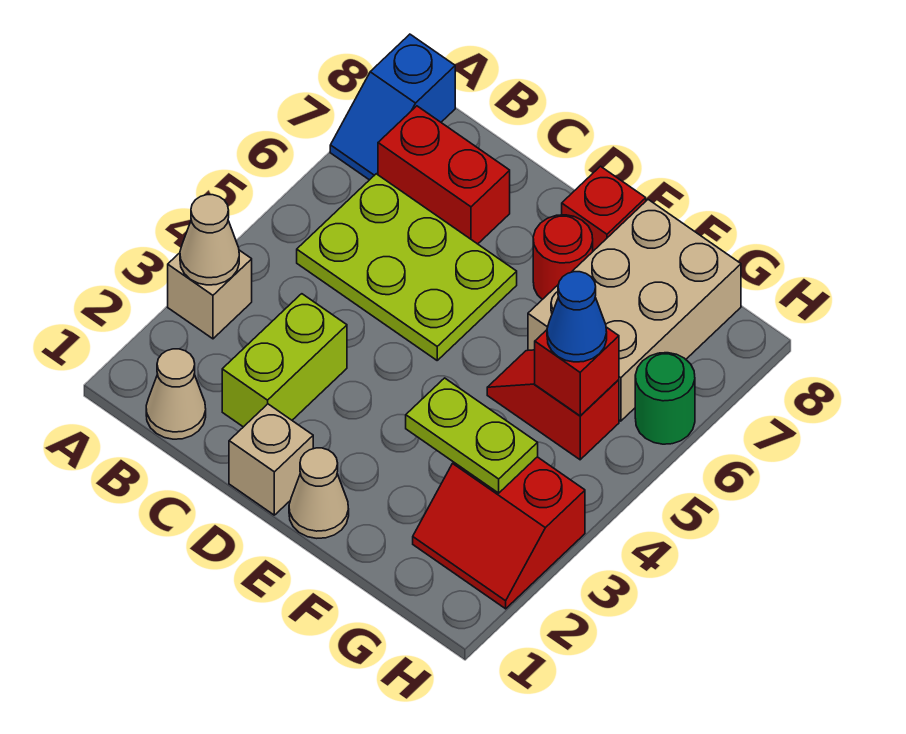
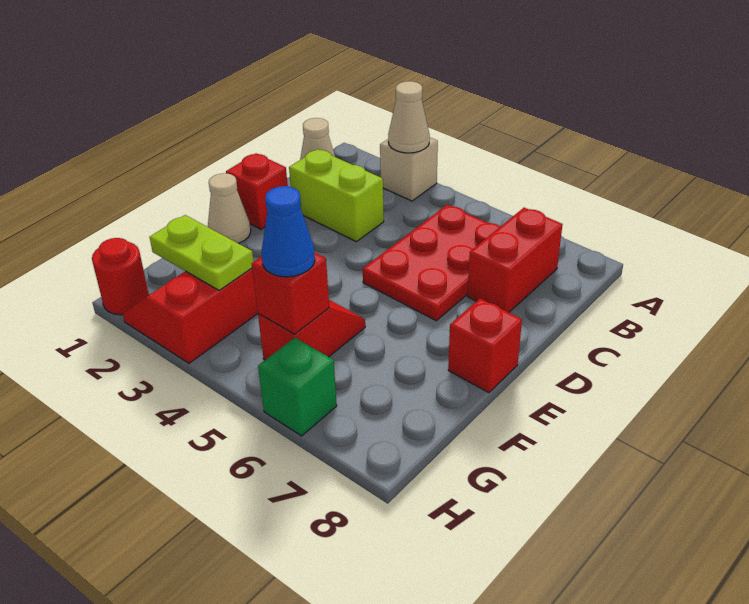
blue 1x2 slope [330,34,455,180] -> none
lime 2x3 plate [297,174,517,360] -> red 2x3 plate [363,205,500,321]
tan 1x1 brick [229,404,313,515] -> red 1x1 brick [226,153,288,229]
red 1x1 round brick [533,215,593,299] -> red 1x1 round brick moved to [92,238,149,315]
lime 1x2 plate [406,378,538,493] -> lime 1x2 plate turned to [150,215,254,290]
tan 2x3 brick [528,200,741,421] -> none
green 1x1 round brick [635,353,695,444] -> green 1x1 brick [258,338,337,436]

